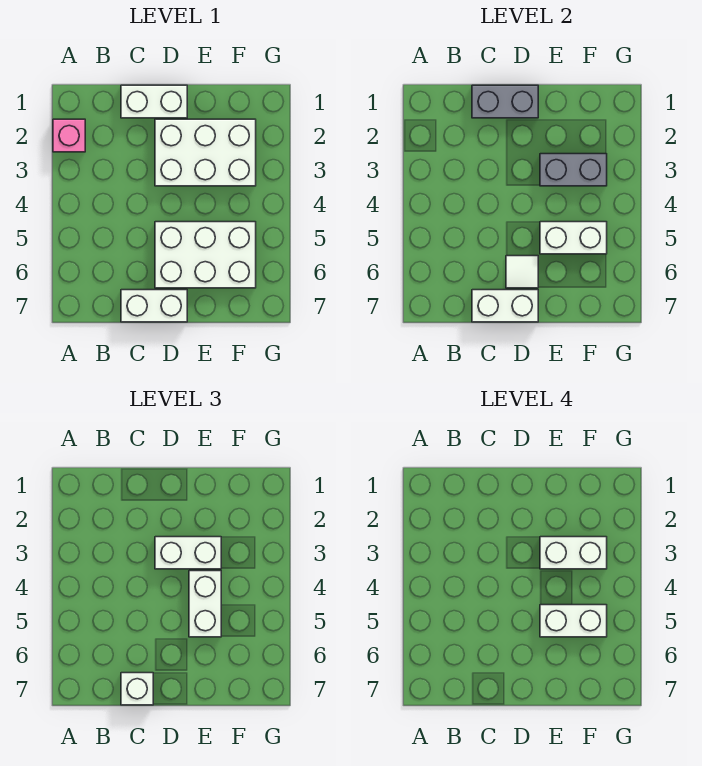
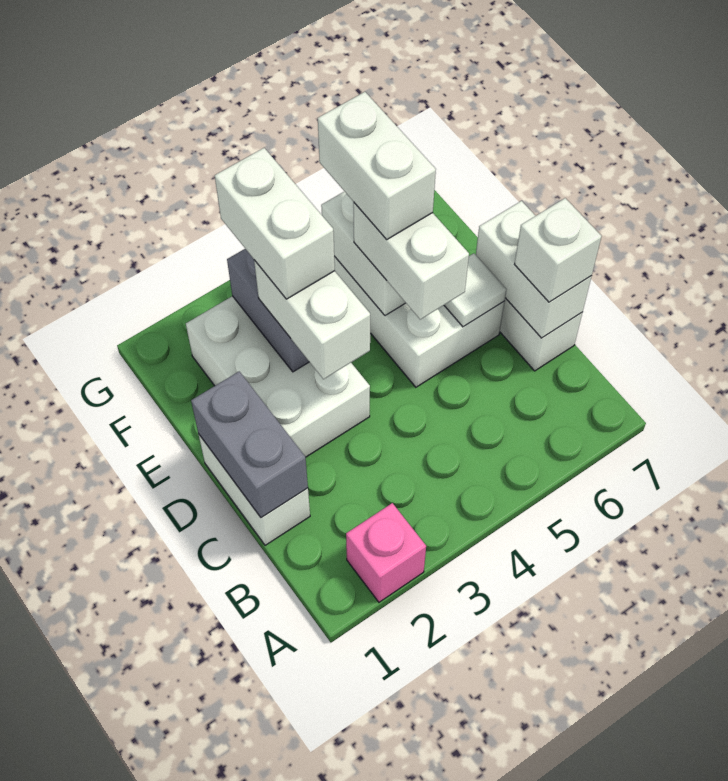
white 1x2 brick [189,571,221,637] -> white 1x2 brick turned to [353,202,469,319]

